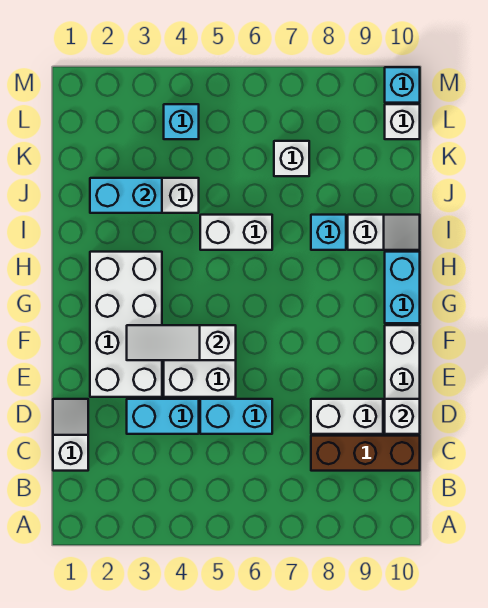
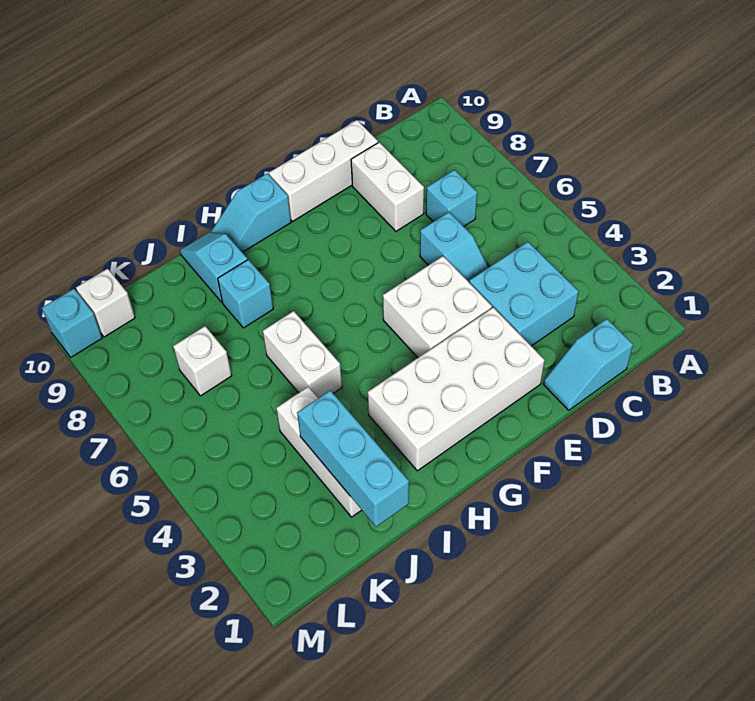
white 1x2 slope [53,399,88,471] -> cyan 1x2 slope [543,319,633,410]
brown 1x3 brick [311,436,420,471] -> none
cyan 1x2 brick [127,399,199,434] -> cyan 2x2 brick [469,242,579,346]
cyan 1x2 brick [200,399,272,434] -> cyan 1x2 slope [420,212,488,282]
white 1x1 brick [385,399,420,434] -> none
white 1x3 slope [127,325,236,360] -> none
cyan 1x2 brick [385,252,420,323] -> cyan 1x2 slope [211,174,291,252]
white 1x2 slope [348,215,420,250] -> cyan 1x2 slope [180,232,247,302]
cyan 1x2 brick [90,178,162,213] -> cyan 1x3 brick [297,390,409,527]
cyan 1x1 brick [164,104,199,139] -> cyan 1x1 brick moved to [426,170,477,226]

